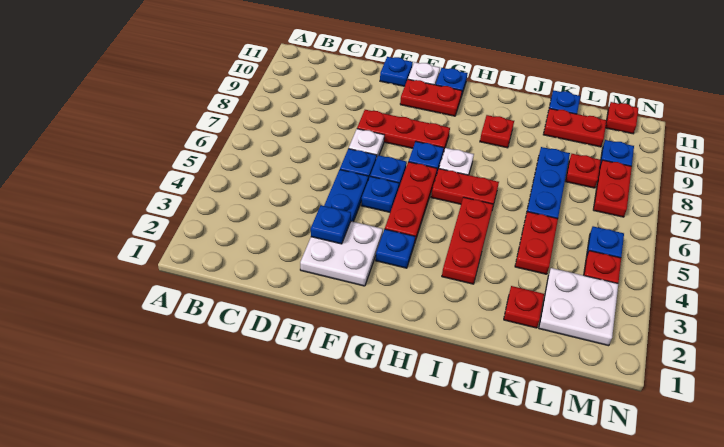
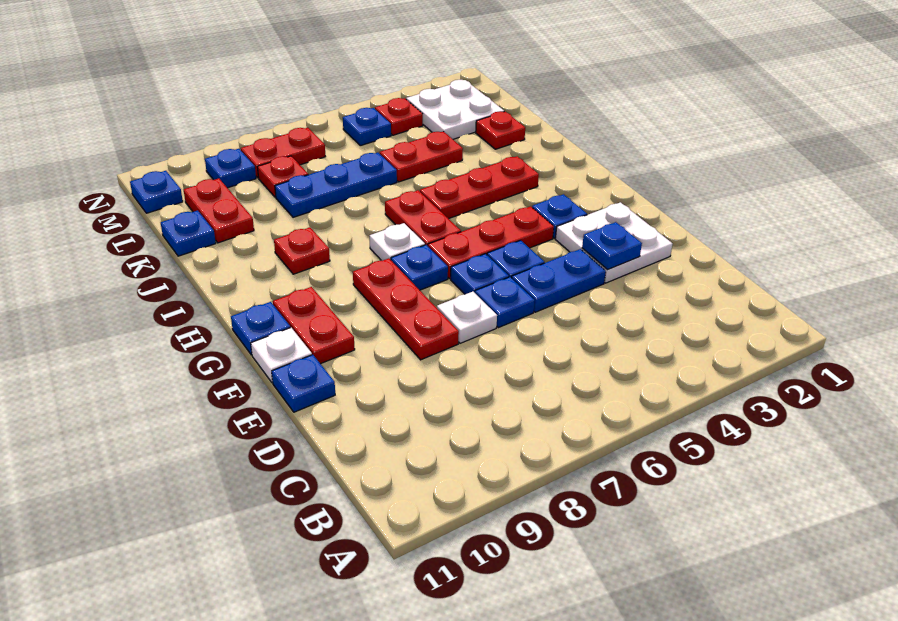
red 1x1 plate [606,102,638,134] -> blue 1x1 plate [130,171,183,213]

